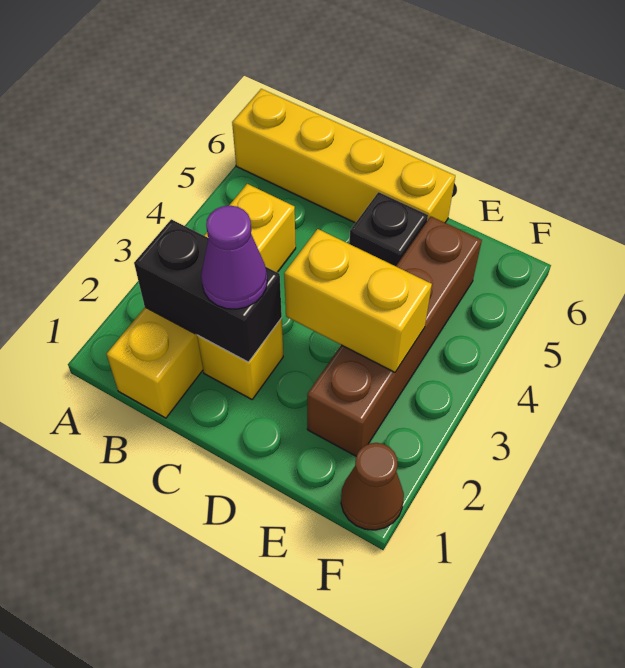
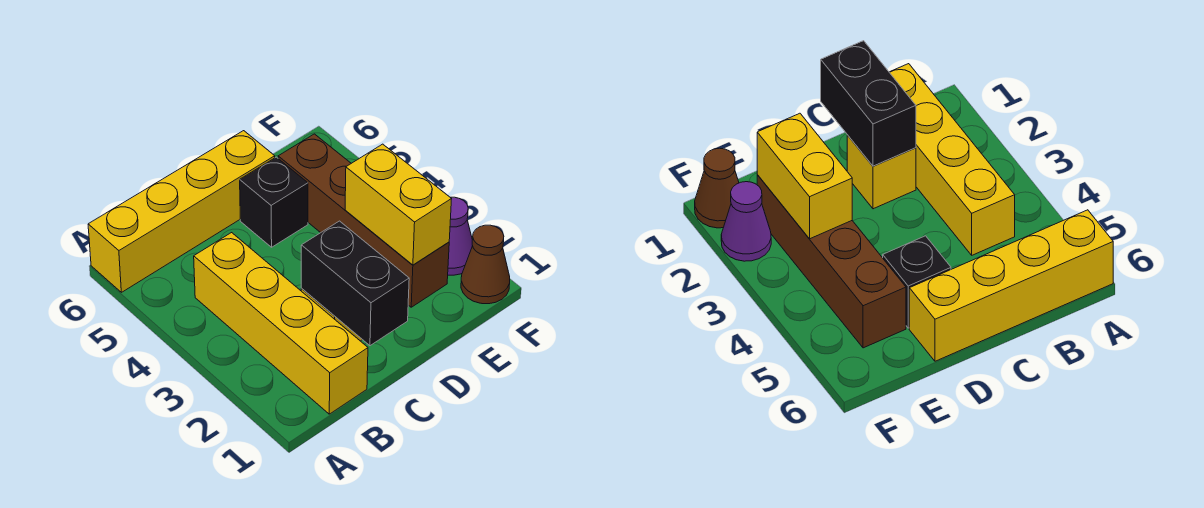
black 1x2 brick [134,219,282,362] -> black 1x2 brick turned to [301,221,409,346]
purple 1x1 cone [201,206,267,309] -> purple 1x1 cone moved to [448,197,473,275]
yellow 1x2 brick [284,229,432,372] -> yellow 1x2 brick turned to [345,144,451,265]

